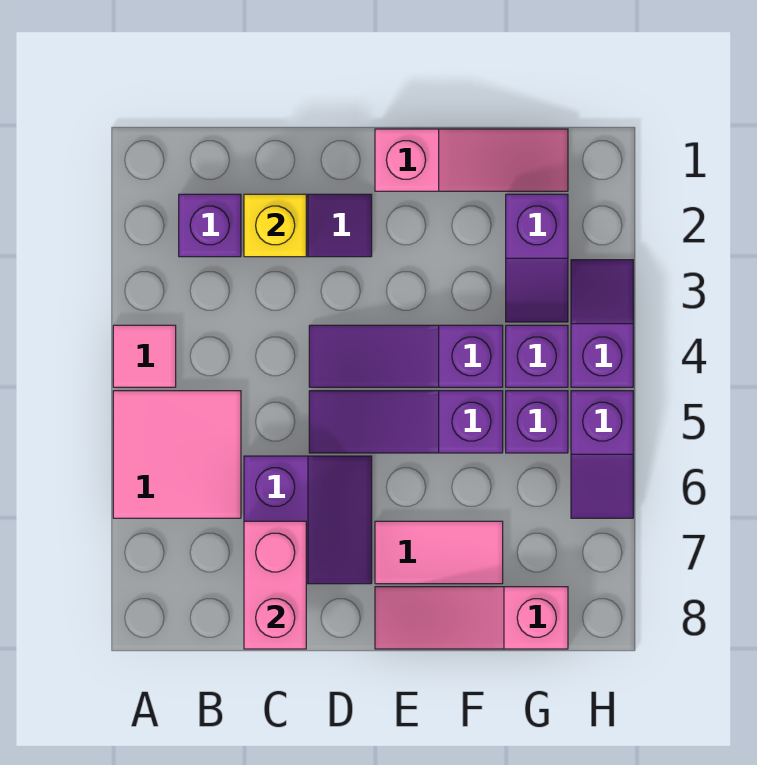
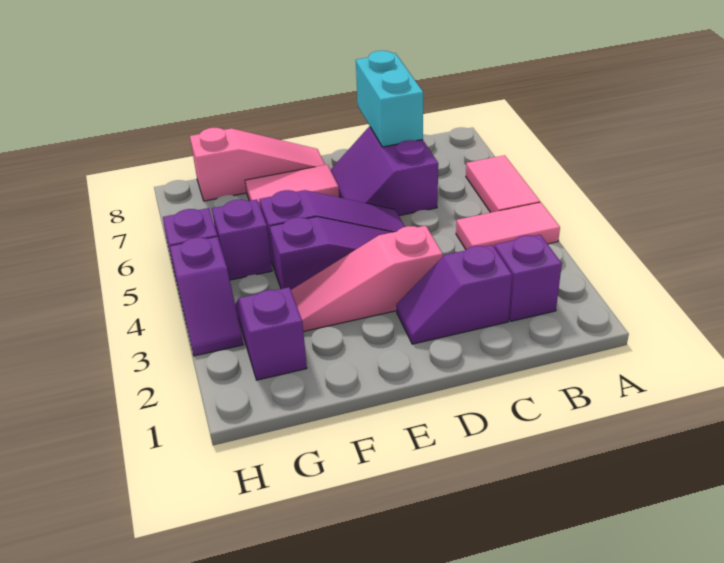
pink 1x1 tile [113,325,176,387] -> pink 1x2 tile [456,202,560,249]
pink 2x2 tile [113,391,241,518] -> pink 1x2 tile [466,155,540,213]
yellow 1x1 brick [244,194,306,257] -> none
pink 1x2 brick [244,521,306,649] -> cyan 1x2 brick [356,51,423,147]
pink 1x3 slope [375,129,568,191] -> pink 1x3 slope moved to [291,226,443,332]
purple 1x1 brick [506,325,568,387] -> none

